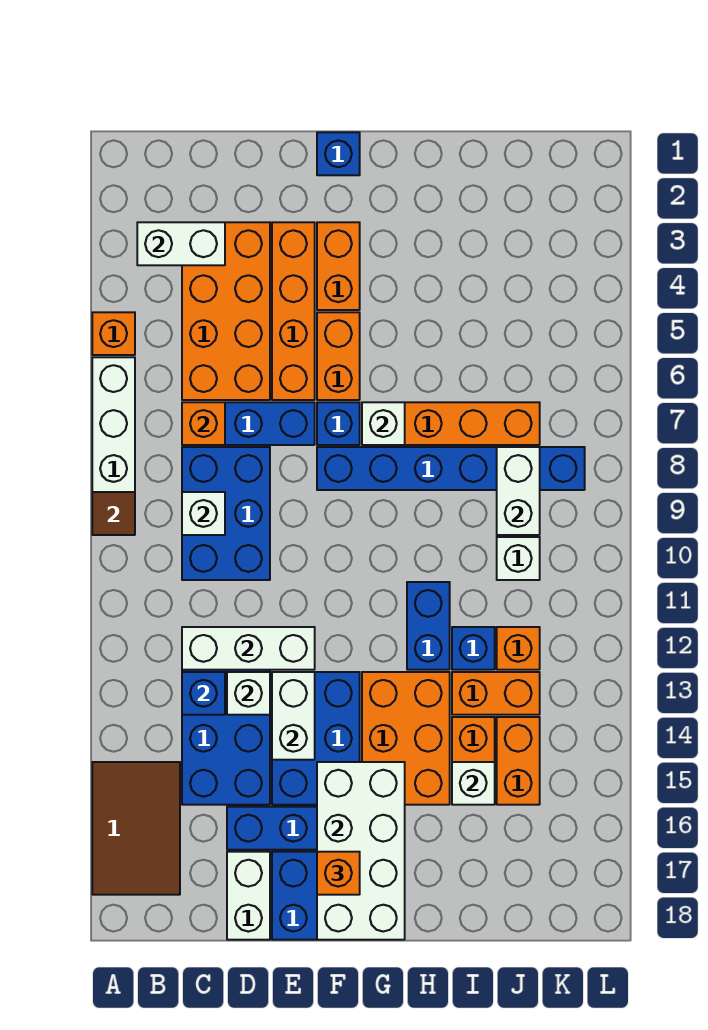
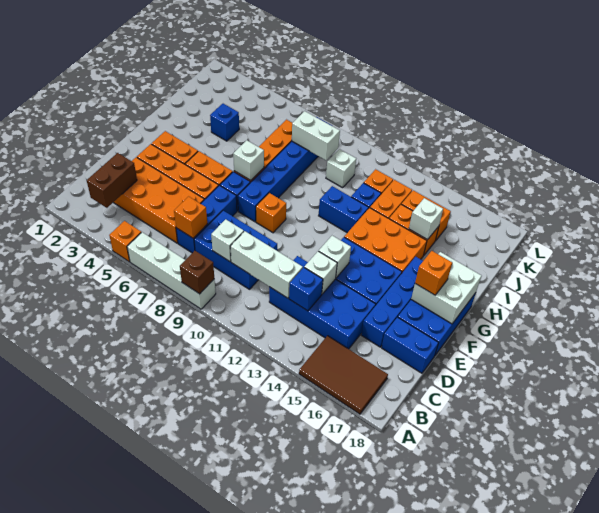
brown 1x1 tile [92,492,135,535] -> brown 1x1 brick [180,251,214,294]
white 1x2 brick [137,222,225,265] -> brown 1x2 brick [87,153,137,208]
white 1x3 brick [182,627,315,670] -> white 1x3 brick turned to [230,231,303,298]
white 1x2 brick [227,852,270,940] -> blue 1x2 brick [382,317,439,373]
white 1x2 brick [272,672,315,760] -> white 1x1 brick [319,235,351,278]
blue 1x1 brick [317,132,360,175] -> blue 1x1 brick moved to [210,104,239,141]
none -> orange 1x1 brick [256,193,286,233]
white 2x4 brick [317,762,405,940] -> white 2x2 brick [411,252,481,324]

